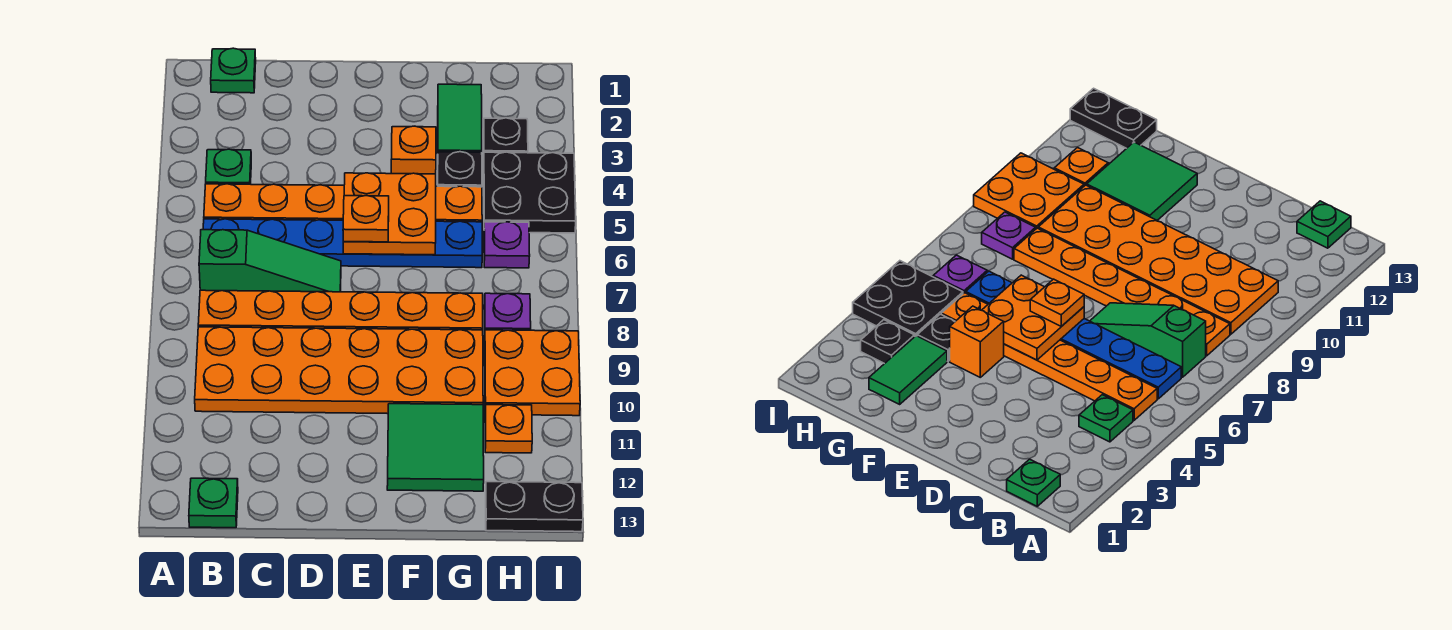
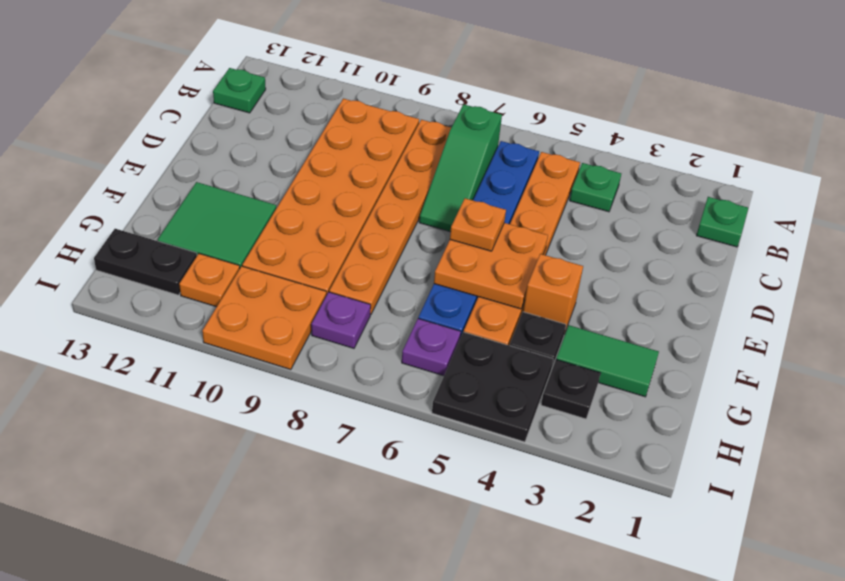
black 1x2 plate [486,482,583,532] -> black 1x2 plate turned to [94,229,197,295]

